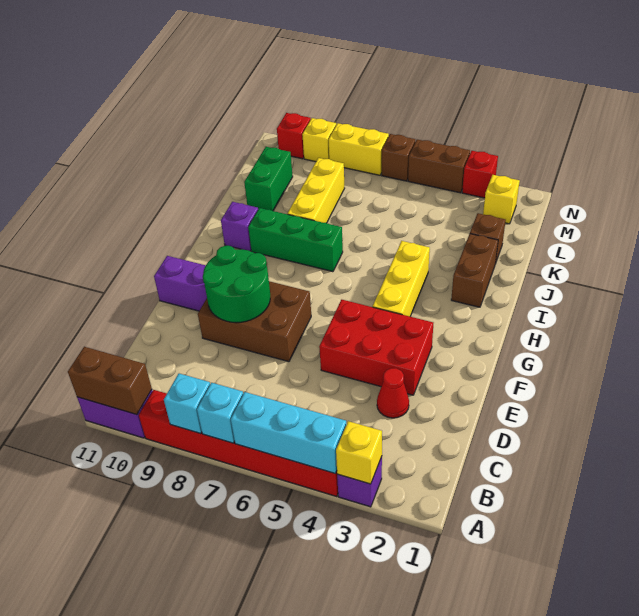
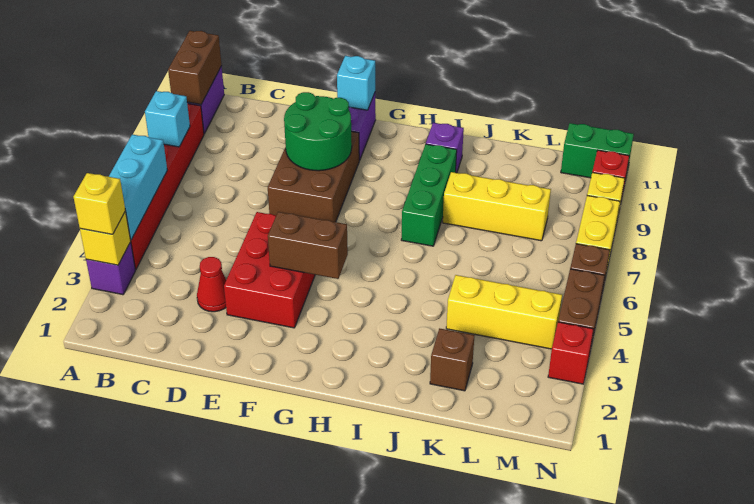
cyan 1x1 brick [197,383,243,443] -> cyan 1x1 brick moved to [337,56,375,110]
yellow 1x3 brick [373,241,430,316] -> yellow 1x3 brick moved to [446,275,562,349]
brown 1x2 brick [451,234,498,307] -> brown 1x2 brick moved to [268,212,348,279]
green 1x2 brick [244,147,293,211] -> green 1x2 brick moved to [561,123,634,178]
yellow 1x1 brick [483,175,520,224] -> yellow 1x1 brick moved to [74,173,125,234]

